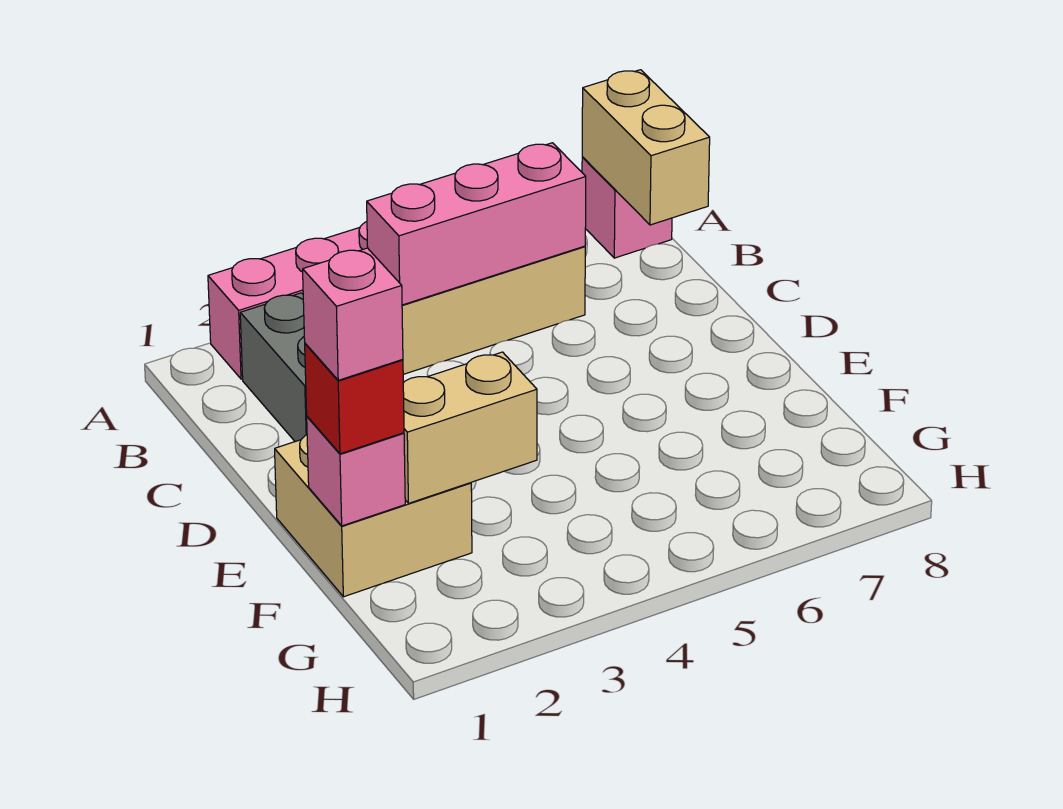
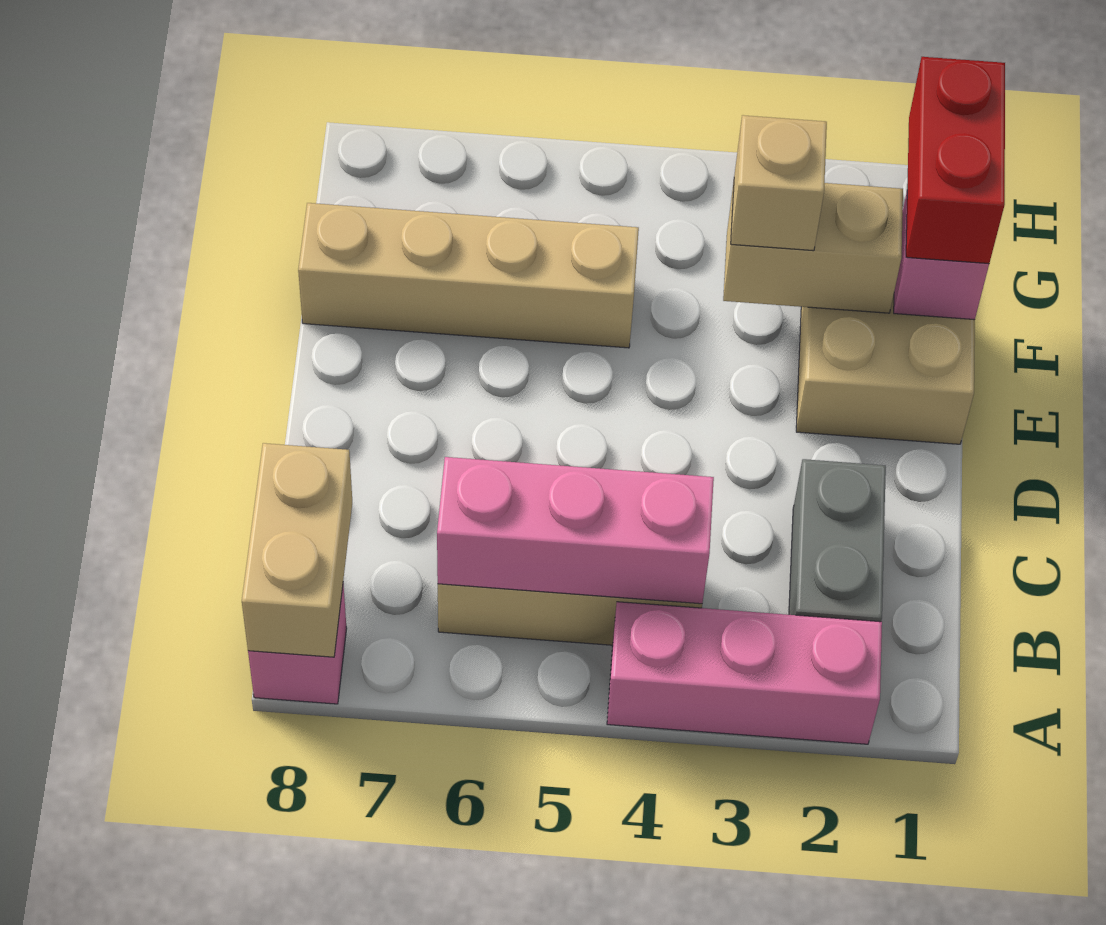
red 1x1 brick [305,343,404,454] -> red 1x2 brick [906,57,1005,264]
pink 1x1 brick [303,248,403,380] -> none
none -> tan 1x1 brick [731,115,827,251]
none -> tan 1x4 brick [298,203,639,348]

